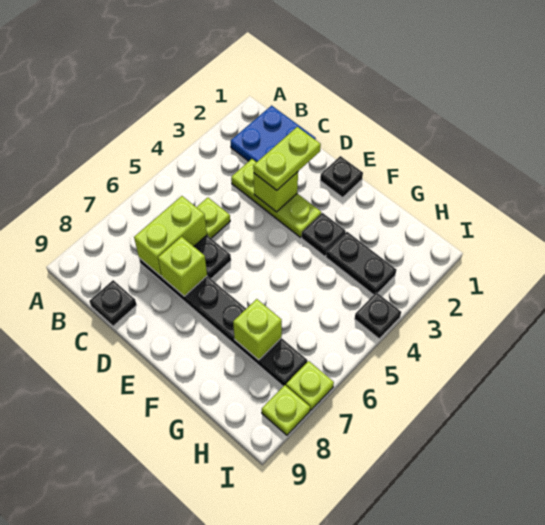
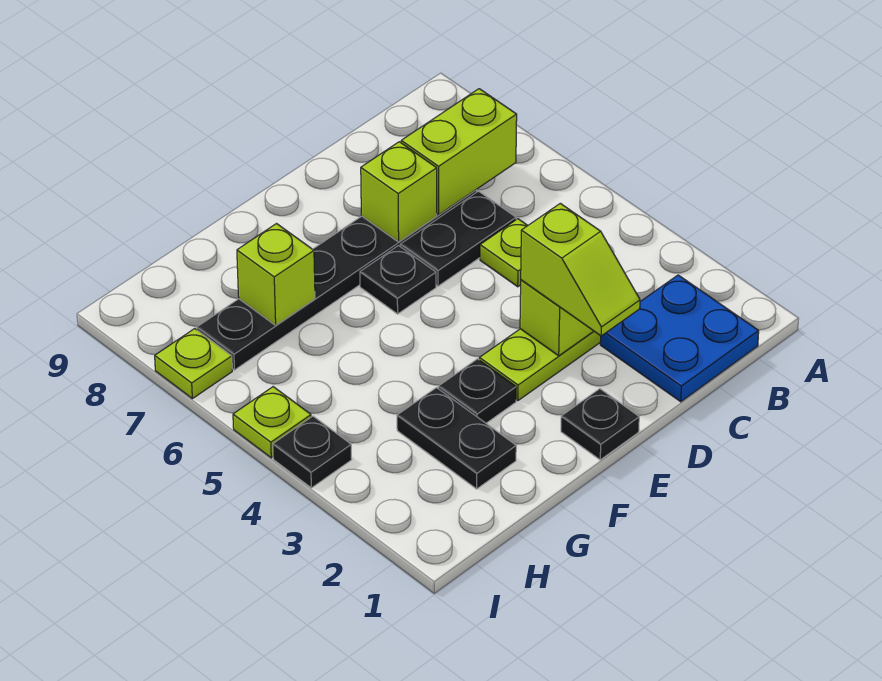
lime 1x2 brick [134,196,207,276] -> lime 1x2 brick turned to [401,89,517,215]
black 1x1 plate [89,280,137,326] -> black 1x1 plate moved to [360,246,436,314]
lime 1x2 plate [253,127,321,190] -> lime 1x2 slope [521,203,640,336]
black 1x2 plate [326,232,397,295] -> black 1x2 plate turned to [397,388,516,489]
lime 1x1 plate [262,385,310,435] -> lime 1x1 plate moved to [233,387,311,458]

